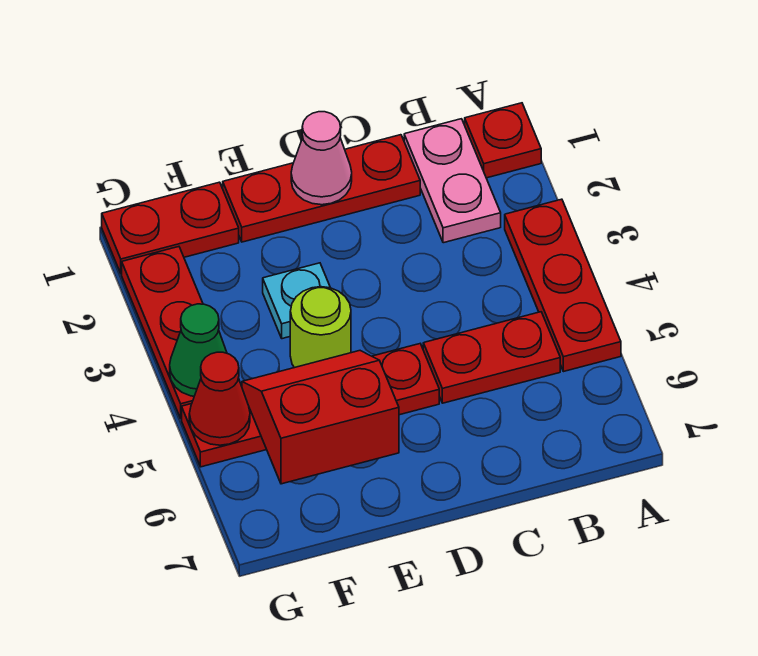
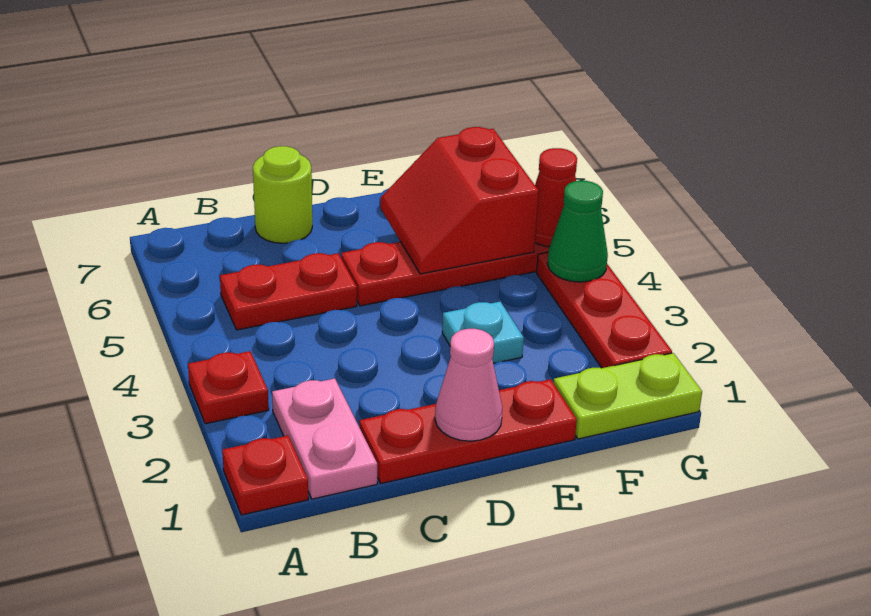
red 1x3 plate [505,199,621,372] -> red 1x1 plate [188,351,269,424]
lime 1x1 round brick [290,287,351,368] -> lime 1x1 round brick moved to [253,146,312,243]
red 2x2 slope [242,351,399,484] -> red 2x2 slope turned to [381,127,539,274]
red 1x2 plate [102,182,239,274] -> lime 1x2 plate [553,353,702,439]

